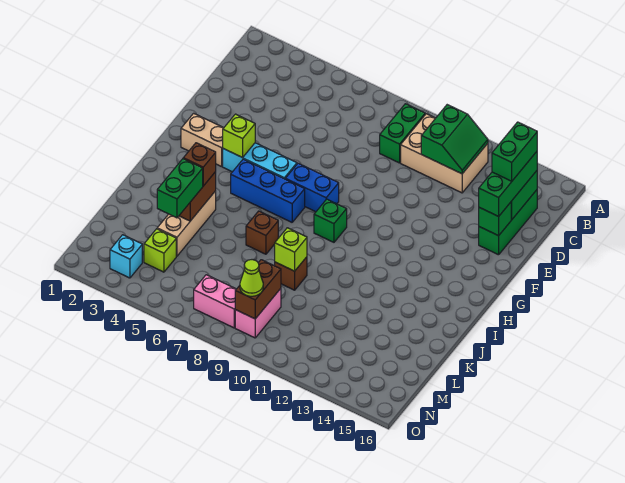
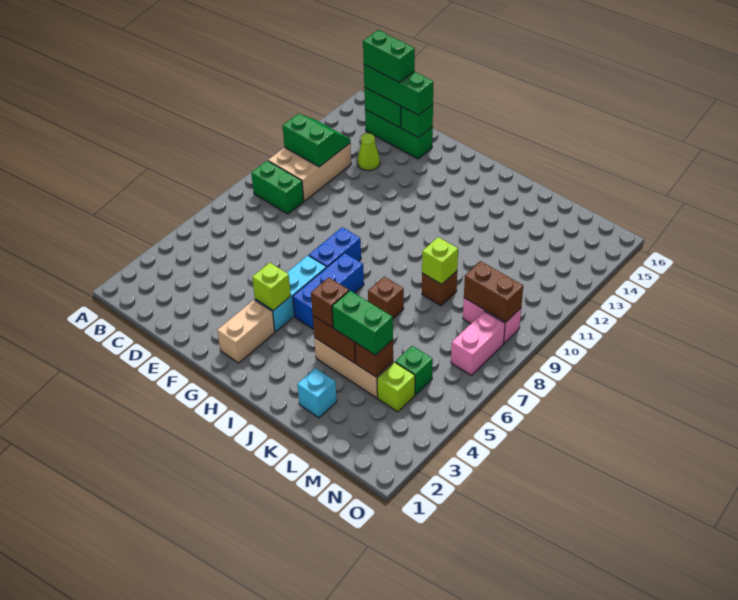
green 1x1 brick [314,199,347,242] -> green 1x1 brick moved to [395,346,433,395]
none -> brown 1x1 brick [355,340,393,377]
cyan 1x1 brick [110,235,142,278] -> cyan 1x1 brick moved to [297,368,337,418]
lime 1x1 cone [240,260,263,296] -> lime 1x1 cone moved to [357,133,380,171]

